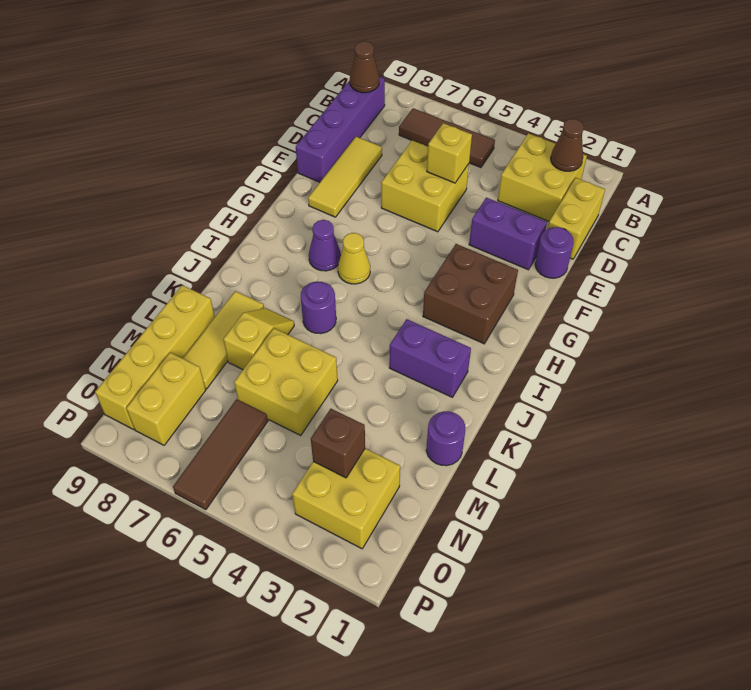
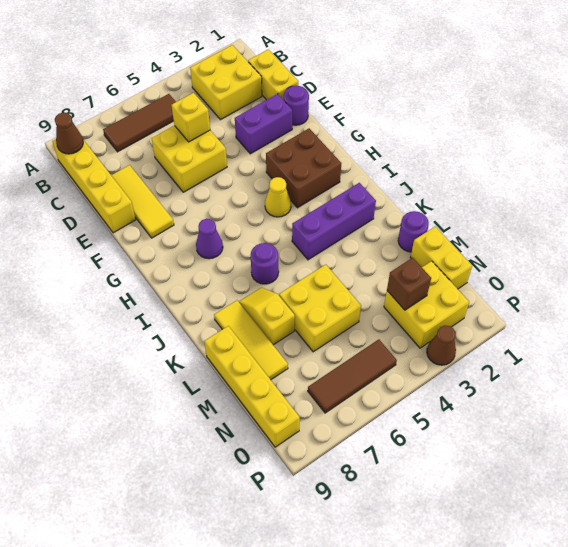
brown 1x1 cone [551,119,584,171] -> brown 1x1 cone moved to [427,326,456,365]
purple 1x4 brick [296,77,385,182] -> yellow 1x4 brick [52,140,136,233]
yellow 1x1 cone [338,233,370,284] -> yellow 1x1 cone moved to [265,177,291,217]
purple 1x2 brick [389,319,471,397] -> purple 1x3 brick [292,183,376,260]
brown 1x3 tile [173,399,268,510] -> brown 1x3 tile turned to [308,339,397,413]
yellow 1x2 brick [126,353,206,445] -> yellow 1x2 brick moved to [411,227,472,289]

